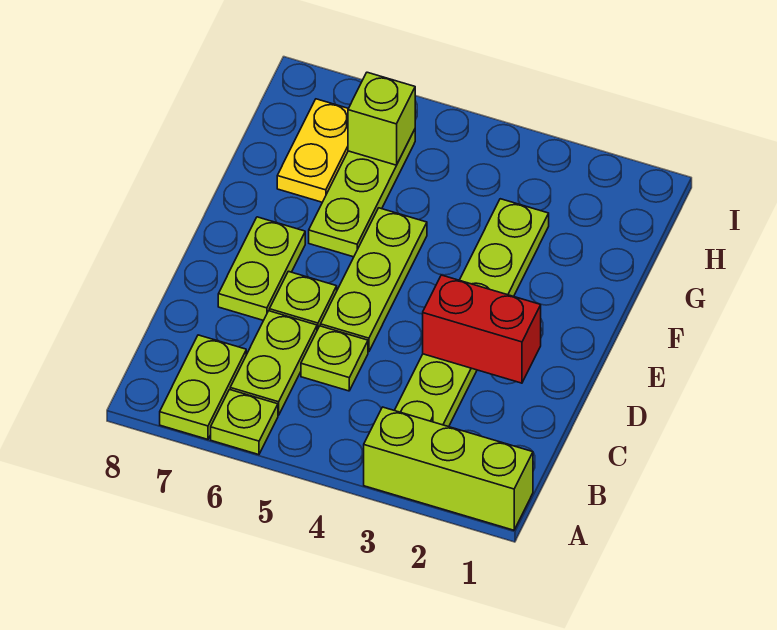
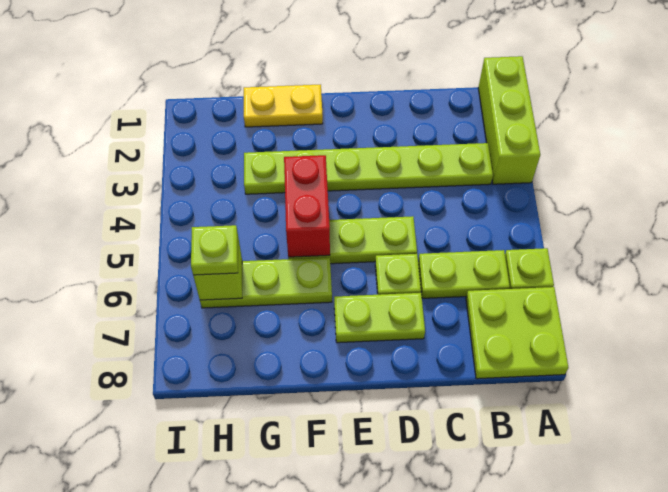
lime 1x2 plate [160,335,246,439] -> lime 2x2 plate [466,287,568,379]
lime 1x1 plate [301,326,368,391] -> lime 1x1 plate moved to [191,225,238,275]
red 1x2 brick [423,275,541,383] -> red 1x2 brick moved to [284,155,330,257]
yellow 1x2 plate [277,99,348,202] -> yellow 1x2 plate moved to [244,85,323,127]

